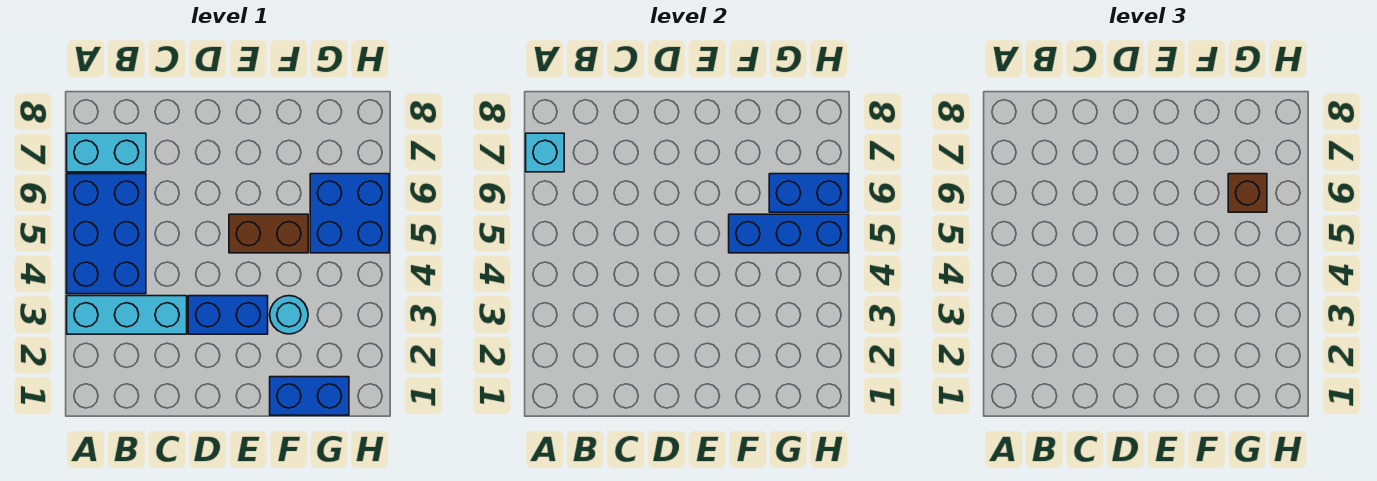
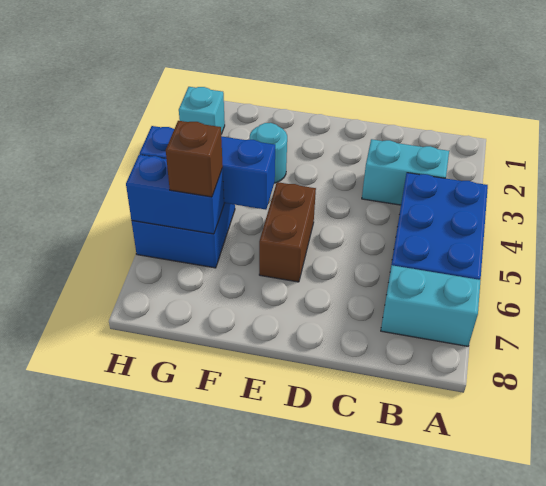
cyan 1x3 brick [67,296,187,334] -> cyan 1x2 brick [362,139,449,205]
cyan 1x1 brick [526,133,564,172] -> cyan 1x1 brick moved to [179,87,225,134]
blue 1x2 brick [188,296,268,334] -> none
brown 1x2 brick [229,214,308,253] -> brown 1x2 brick turned to [259,182,316,282]
blue 1x2 brick [270,377,349,415] -> none

